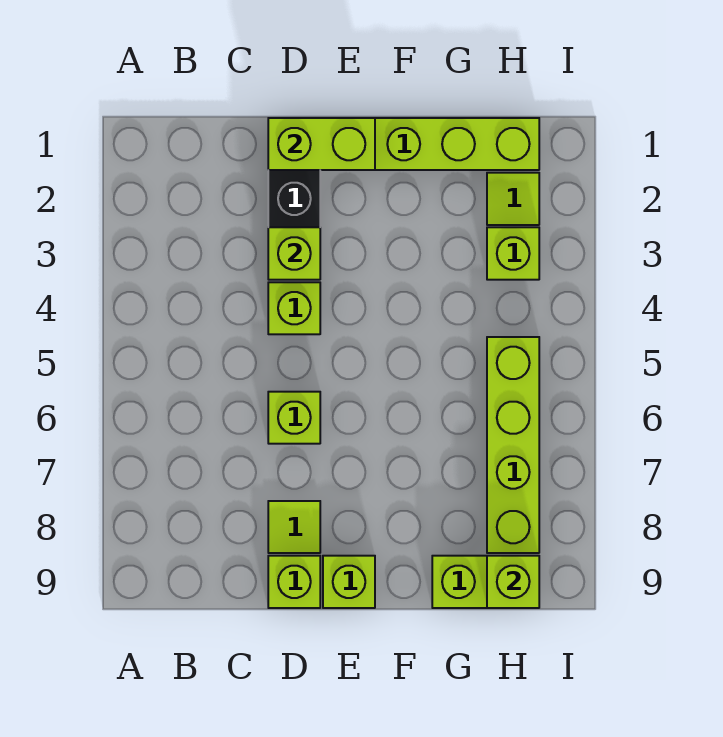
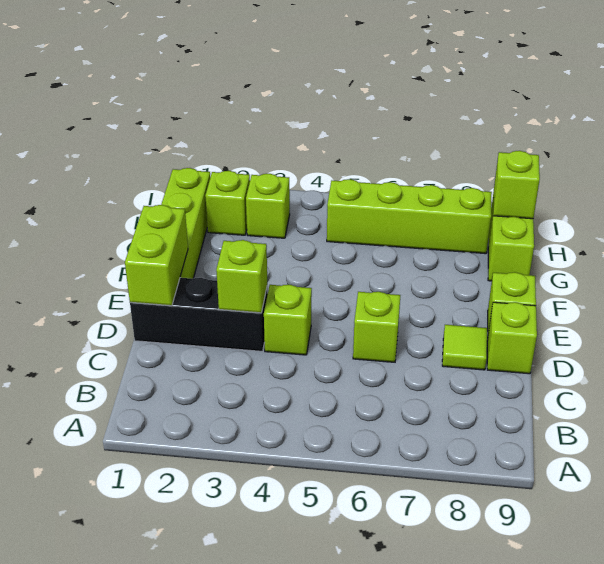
lime 1x1 tile [487,173,539,225] -> lime 1x1 brick [205,171,250,235]

